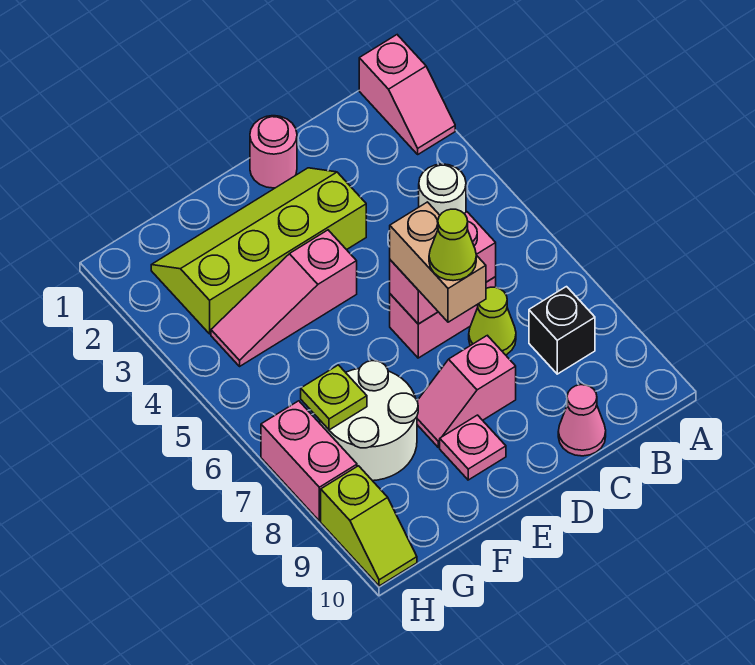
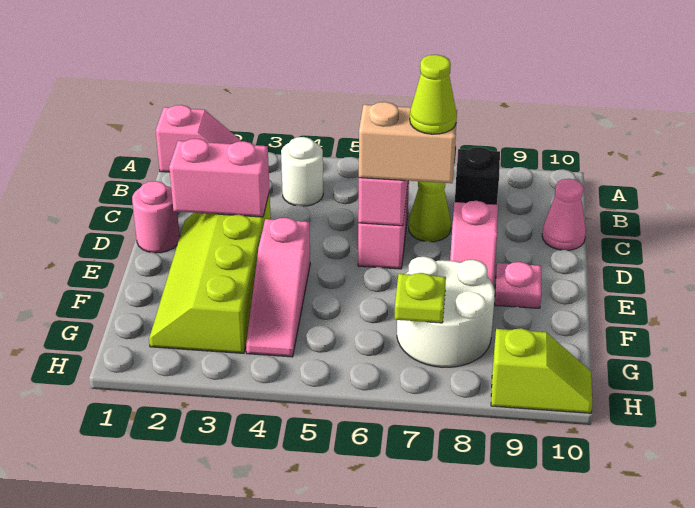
pink 1x2 brick [261,401,357,521] -> pink 1x2 brick moved to [169,139,270,217]

